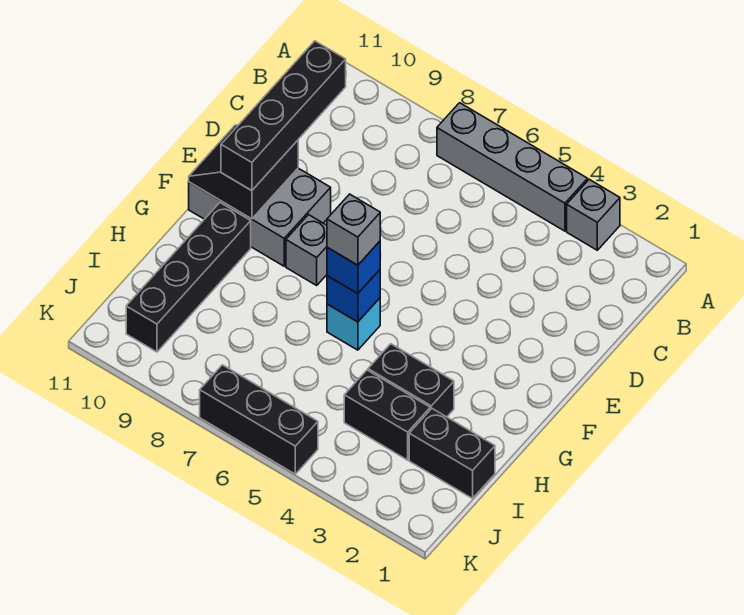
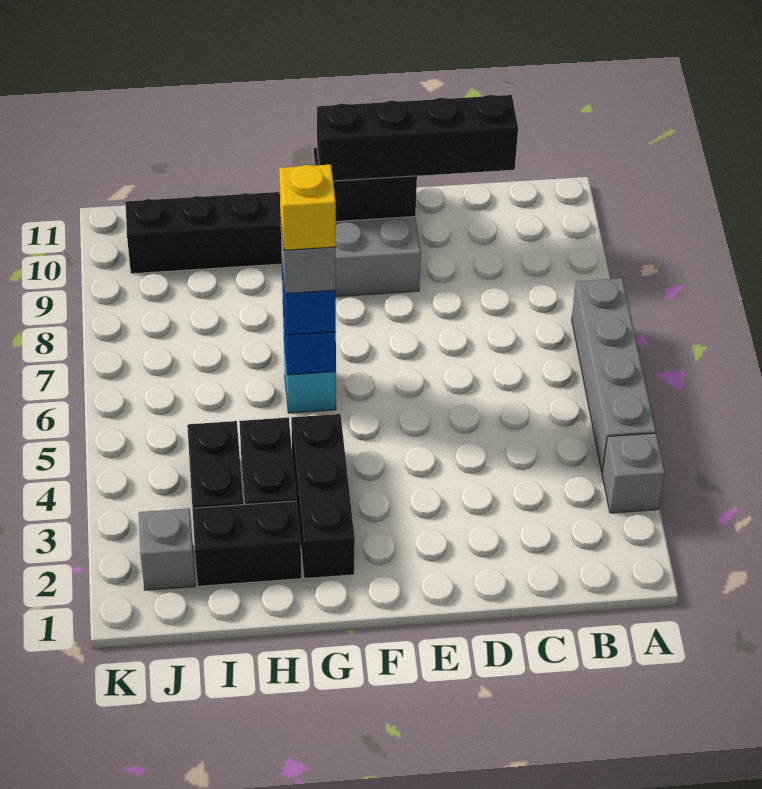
grey 1x1 brick [286,215,327,285] -> grey 1x1 brick moved to [139,509,195,590]
none -> yellow 1x1 brick [279,165,336,250]
black 1x2 brick [409,409,495,498] -> black 1x2 brick turned to [192,501,301,586]
black 1x3 brick [200,365,318,474] -> black 1x3 brick moved to [291,414,355,579]

